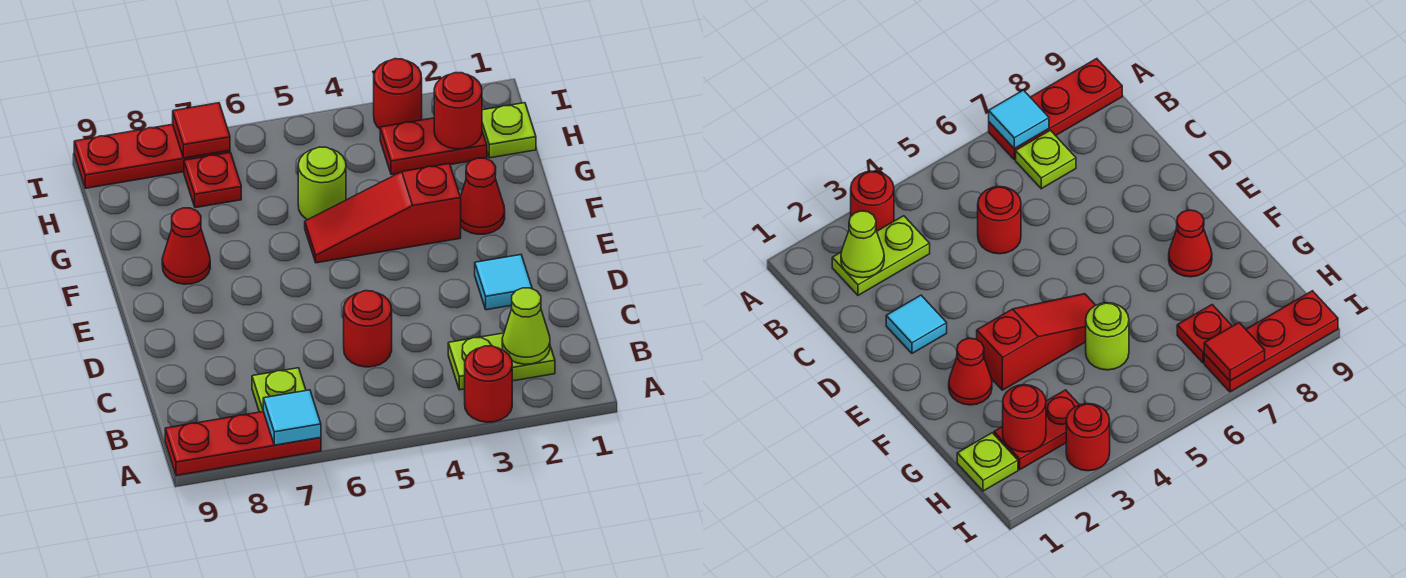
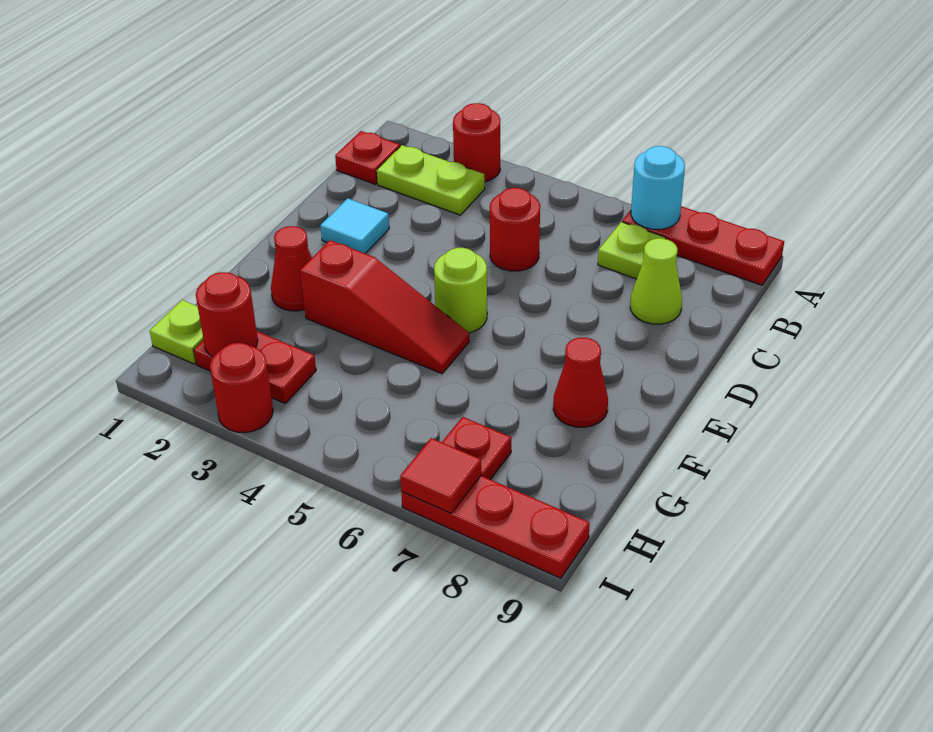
cyan 1x1 tile [263,390,321,445] -> cyan 1x1 round brick [631,146,685,230]
none -> red 1x1 plate [335,131,400,184]
lime 1x1 cone [502,288,550,364] -> lime 1x1 cone moved to [630,238,682,324]
lime 1x1 round brick [298,147,346,220] -> lime 1x1 round brick moved to [434,248,487,333]

